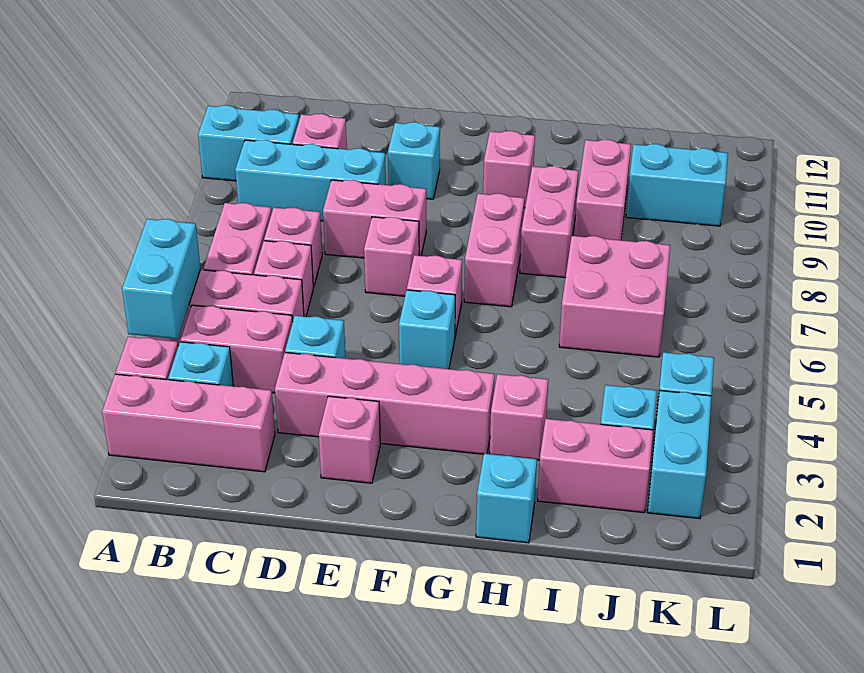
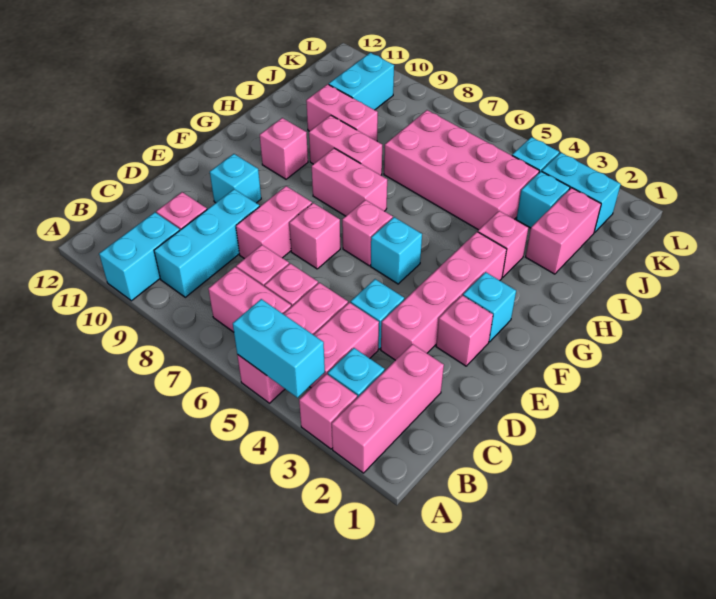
cyan 1x1 brick [476,454,537,543] -> cyan 1x1 brick moved to [463,272,516,342]
pink 2x2 brick [559,236,670,357] -> pink 2x4 brick [384,110,539,230]

